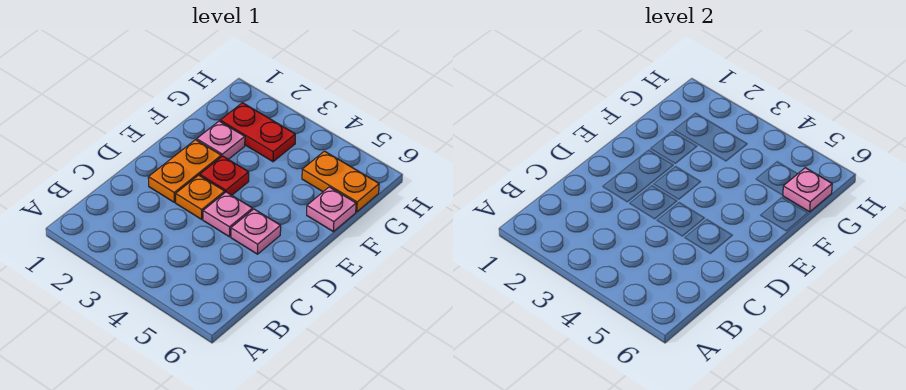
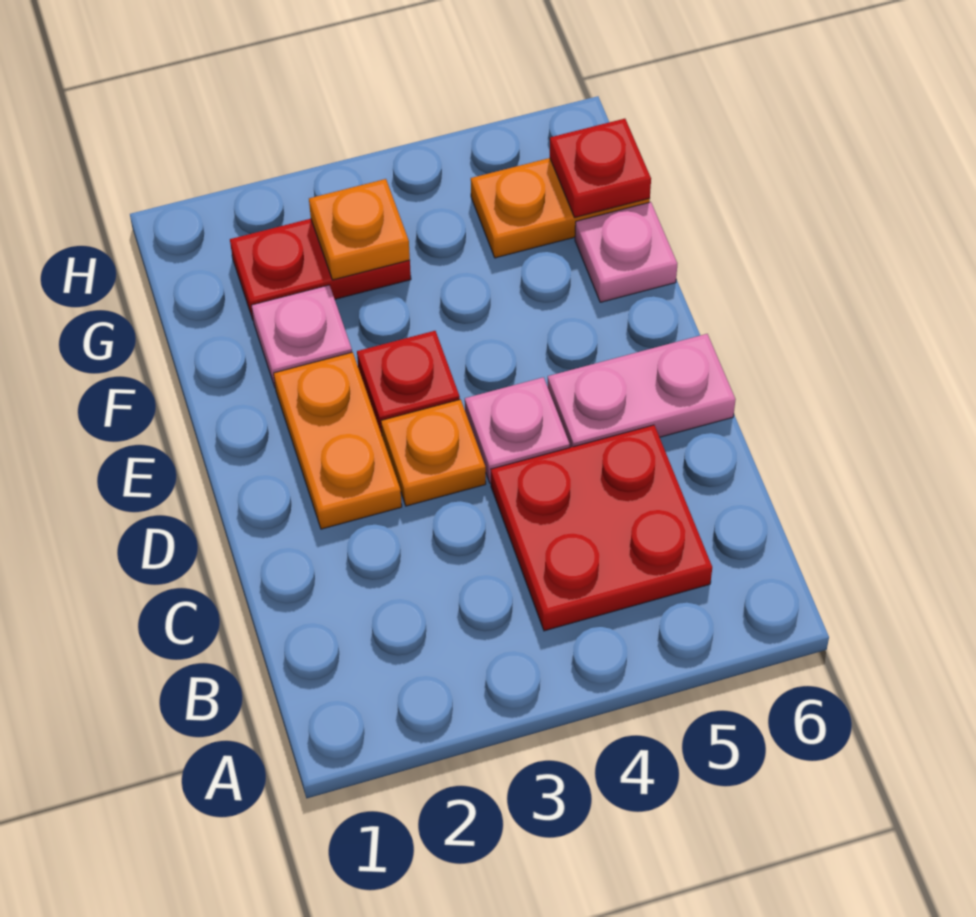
none -> red 2x2 plate [491,425,712,631]
pink 1x1 plate [231,209,281,254] -> pink 1x2 plate [548,334,736,448]
none -> orange 1x1 plate [309,179,410,280]
pink 1x1 plate [783,168,832,212] -> red 1x1 plate [550,119,651,218]

